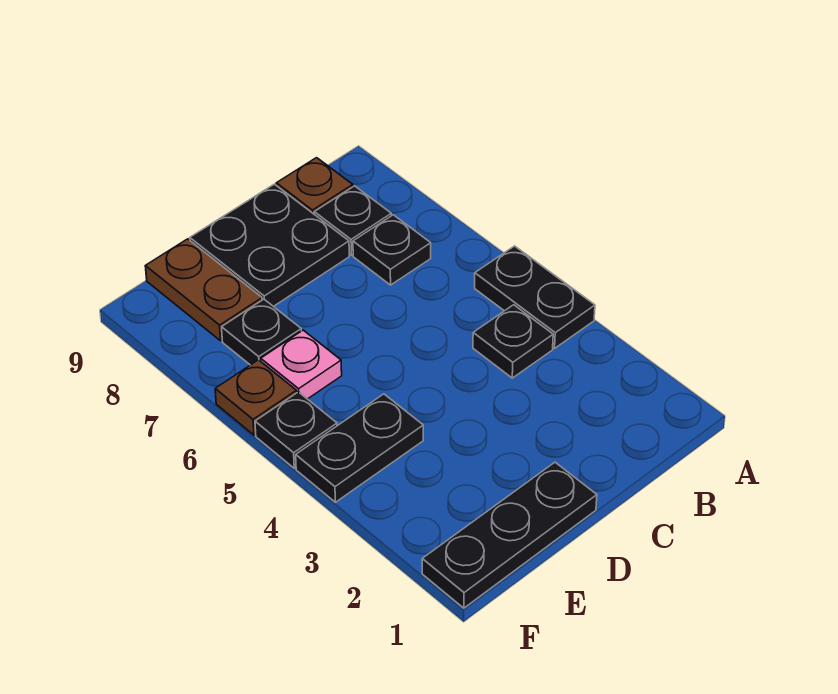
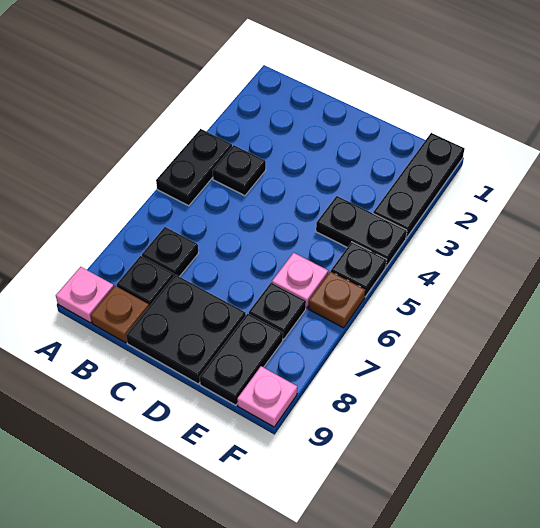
none -> pink 1x1 plate [56,267,114,323]
black 1x3 plate [422,462,597,608] -> black 1x3 plate turned to [373,133,465,238]
brown 1x2 plate [145,239,262,341] -> black 1x2 plate [199,314,283,405]
none -> pink 1x1 plate [237,366,297,427]

